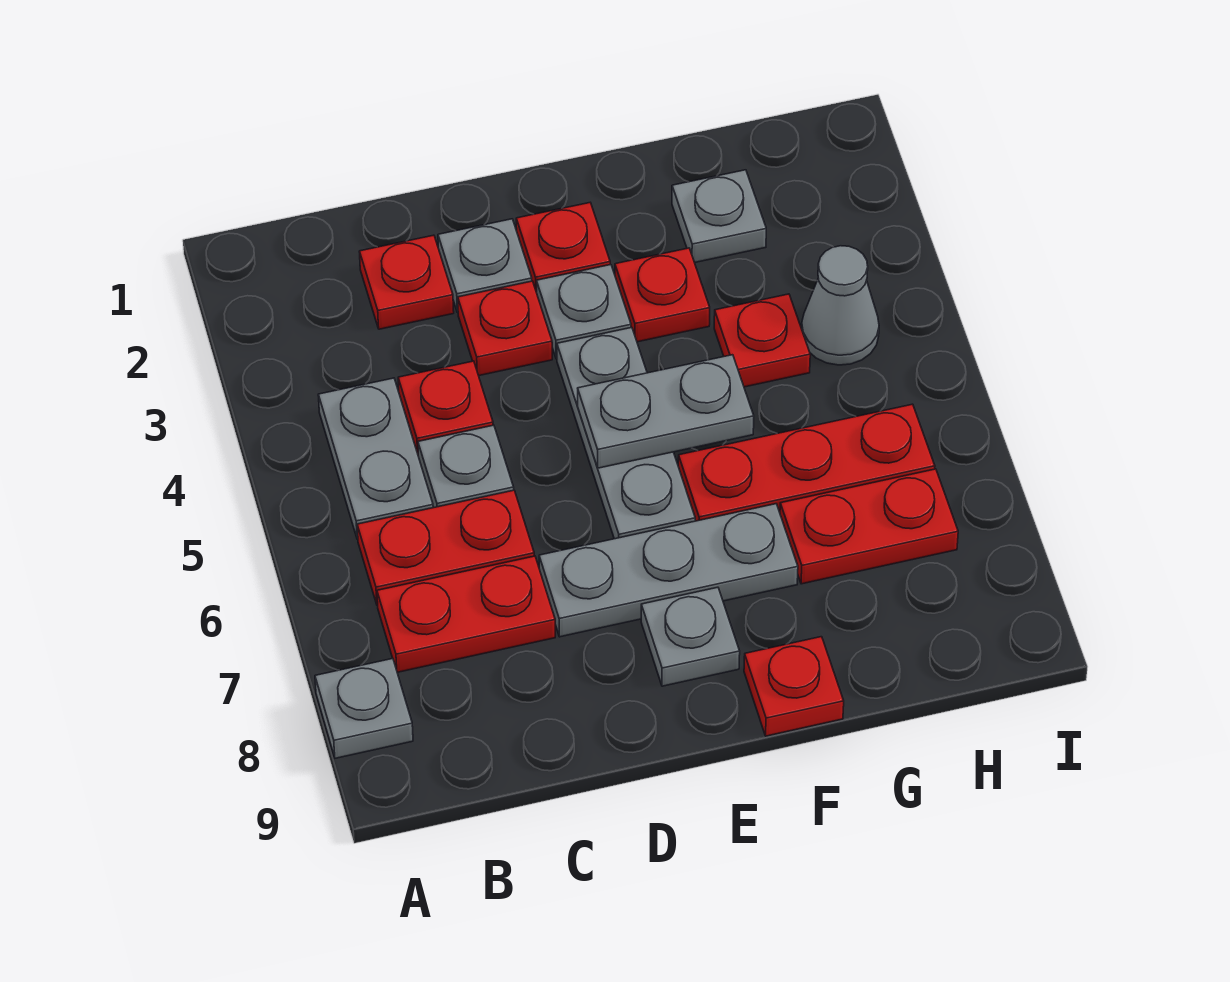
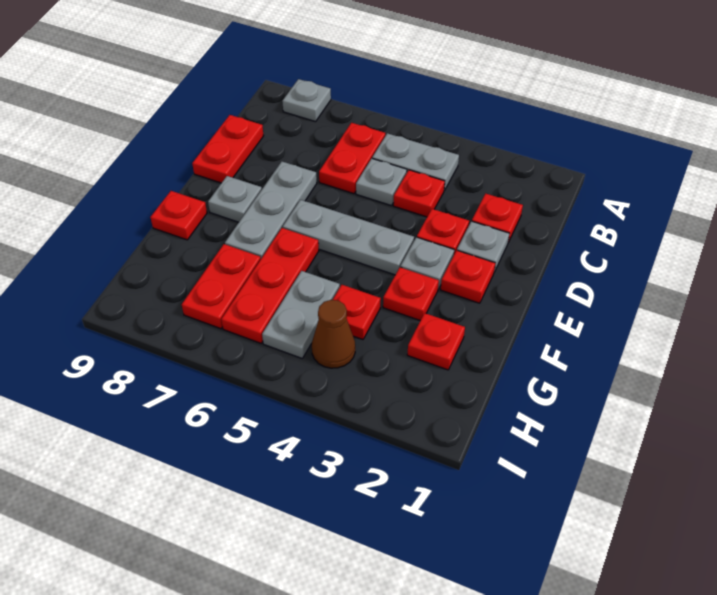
red 1x2 plate [377,556,555,672] -> red 1x2 plate moved to [192,115,264,183]
grey 1x2 plate [578,355,754,468] -> grey 1x2 plate moved to [262,271,340,358]
grey 1x1 plate [672,170,766,263] -> red 1x1 plate [407,313,465,370]
grey 1x1 cone [802,246,879,365] -> brown 1x1 cone [312,300,355,368]

